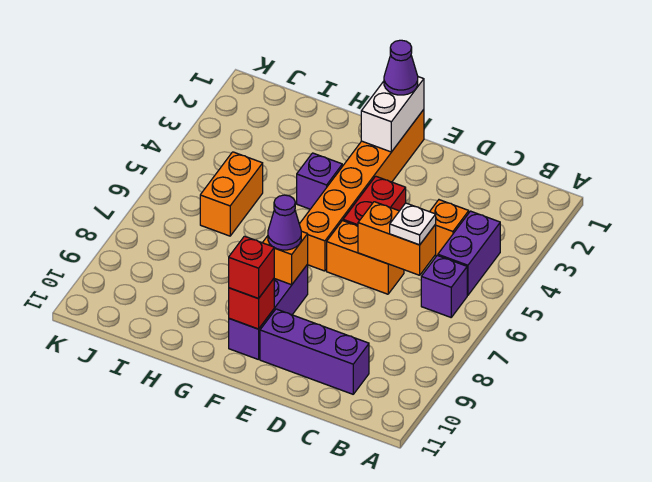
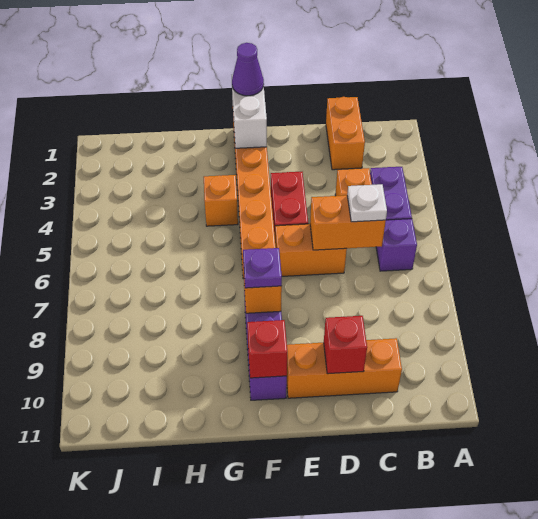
purple 1x3 brick [260,309,369,394] -> orange 1x3 brick [287,338,402,398]
purple 1x1 cone [268,195,301,250] -> purple 1x1 plate [243,248,282,288]
red 1x1 brick [229,236,274,299] -> red 1x1 brick moved to [324,316,367,374]
purple 1x1 brick [297,153,342,209] -> orange 1x1 brick [204,175,238,226]
orange 1x2 brick [200,152,263,236] -> orange 1x2 brick moved to [326,97,365,170]

